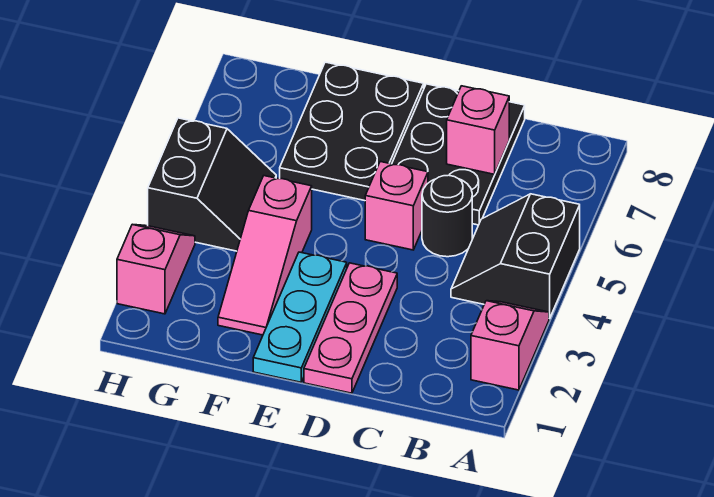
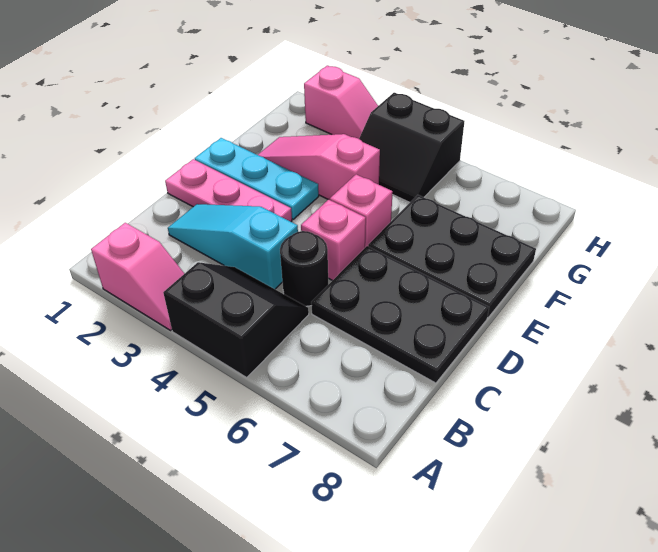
none -> cyan 1x3 slope [168,204,298,289]
pink 1x1 brick [447,86,509,174] -> pink 1x1 brick moved to [330,174,393,247]

